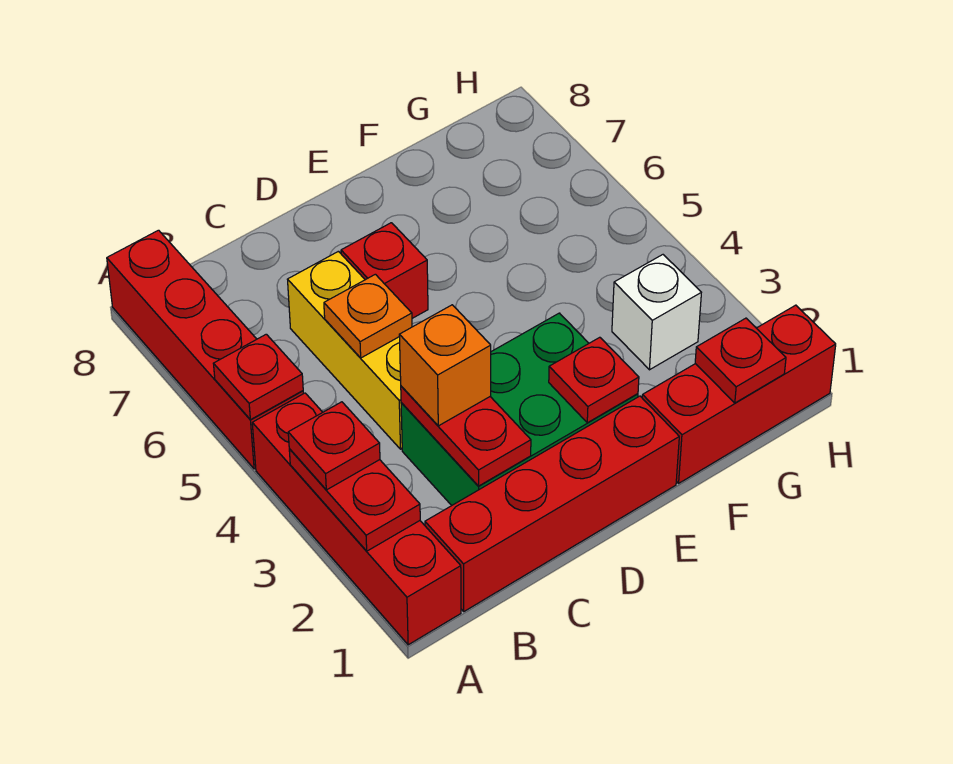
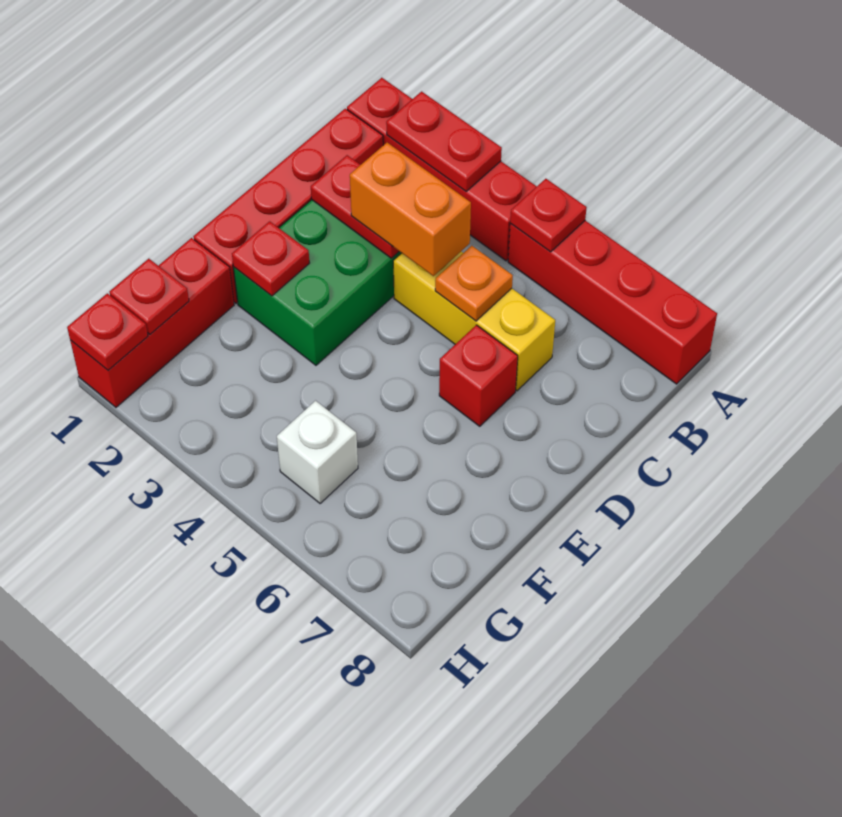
red 1x1 plate [288,402,380,490] -> red 1x1 plate moved to [67,293,148,370]
orange 1x1 brick [399,305,491,426] -> orange 1x2 brick [350,143,471,276]
white 1x1 brick [612,255,701,370] -> white 1x1 brick moved to [277,401,358,503]

